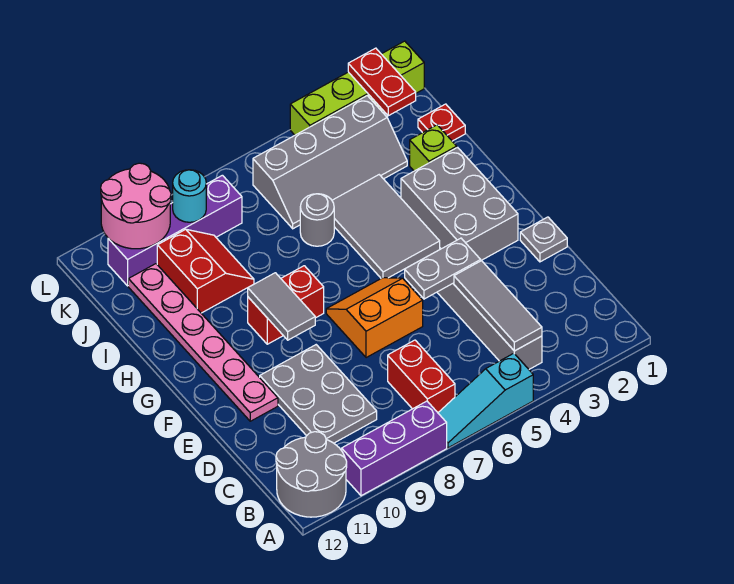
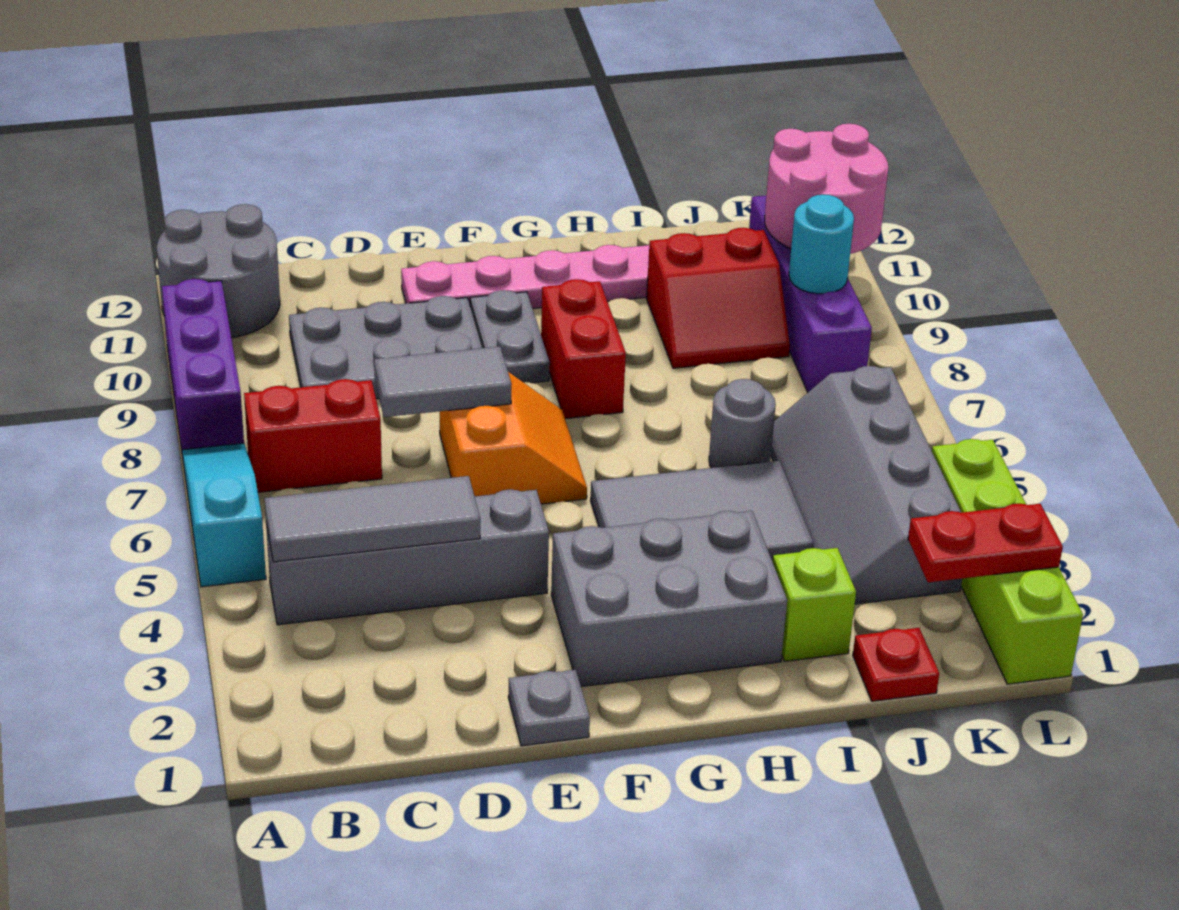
grey 1x2 plate [405,238,481,299] -> grey 1x2 plate moved to [470,290,550,383]
grey 1x2 tile [248,273,315,340] -> grey 1x2 tile moved to [374,347,512,417]

